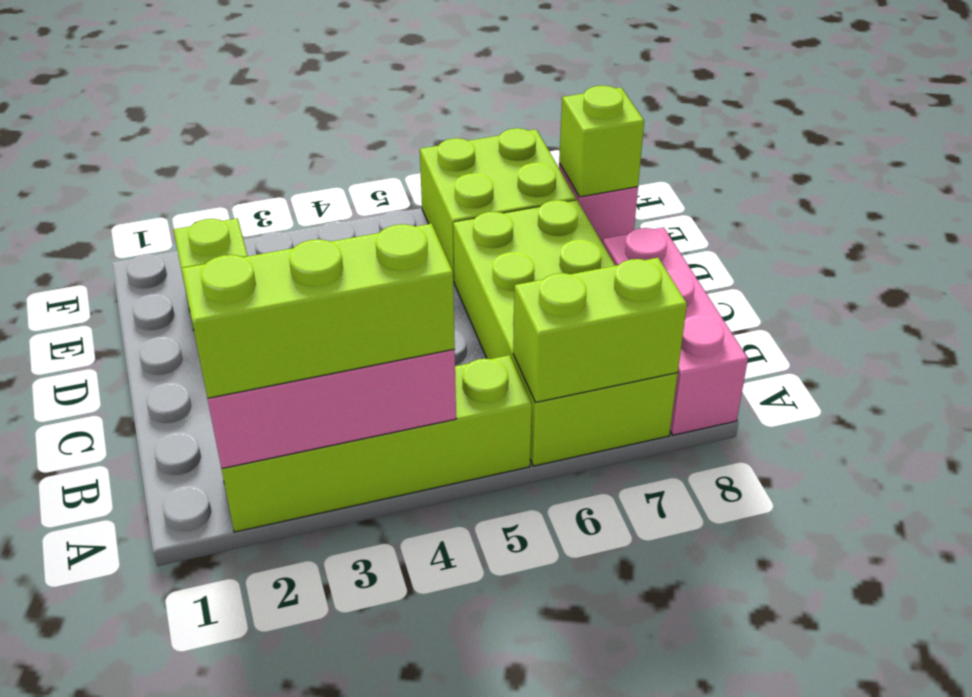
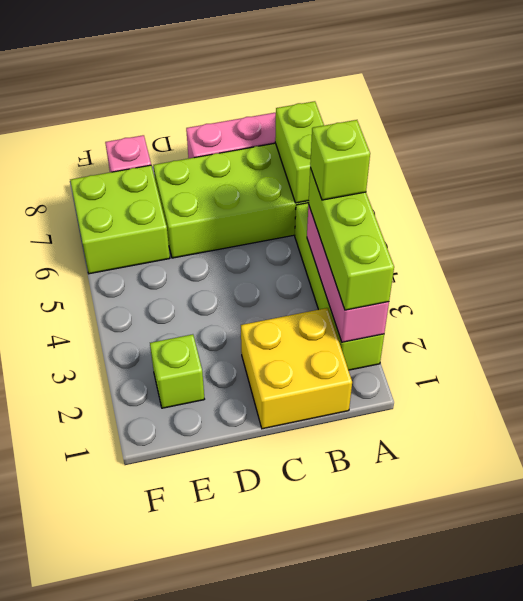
none -> yellow 2x2 brick [241,308,352,429]
lime 1x1 brick [559,86,644,197] -> lime 1x1 brick moved to [310,120,370,200]

